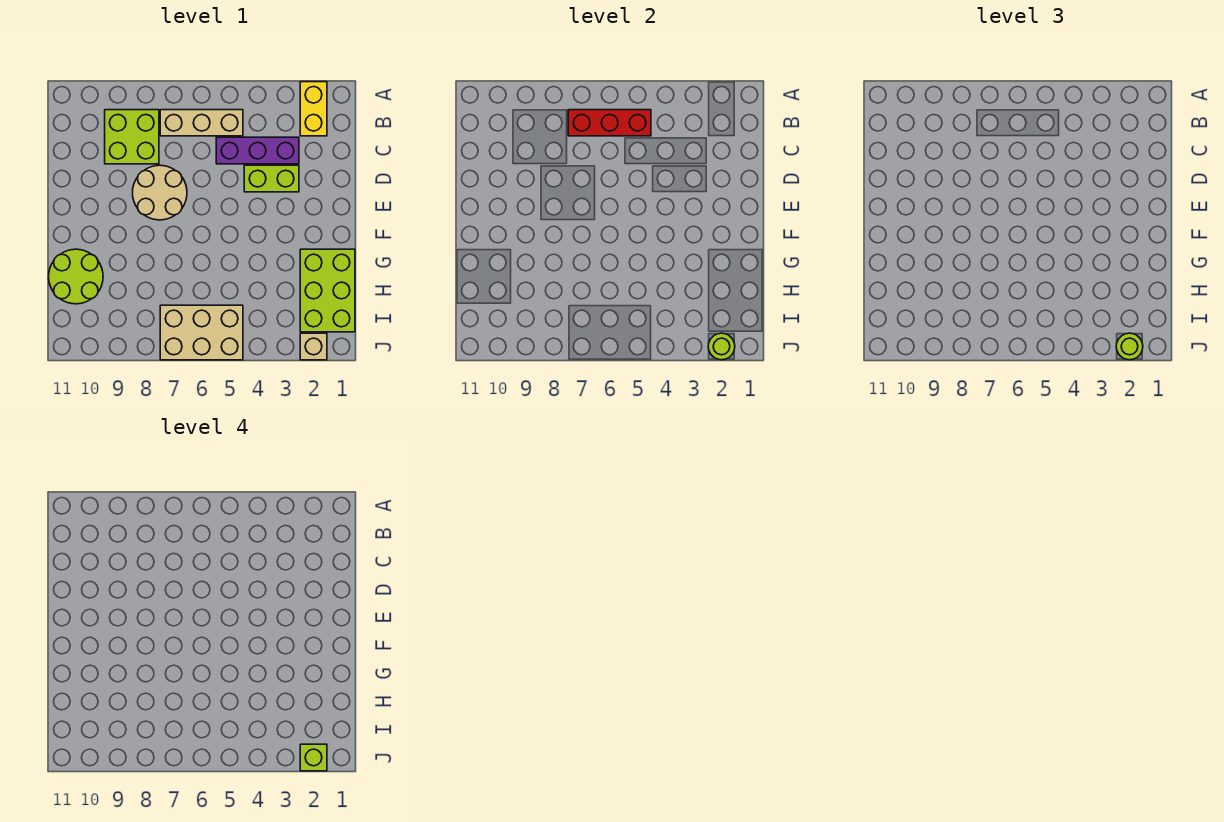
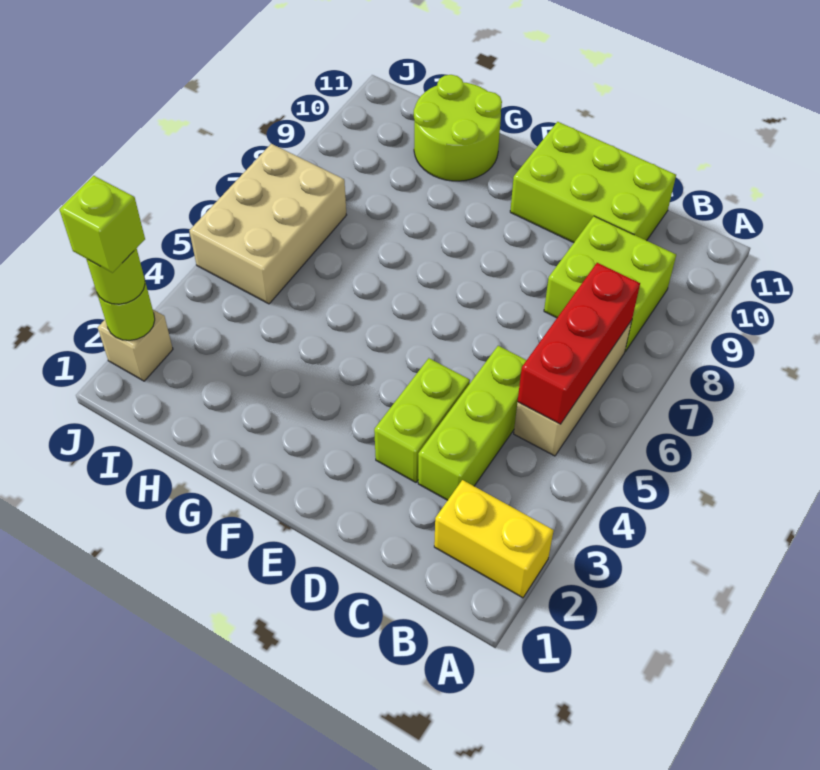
purple 1x3 brick [216,137,299,164] -> lime 1x3 brick [418,346,527,500]
tan 2x2 round brick [133,165,187,220] -> none
lime 2x3 brick [300,249,355,332] -> lime 2x3 brick moved to [510,122,676,243]

